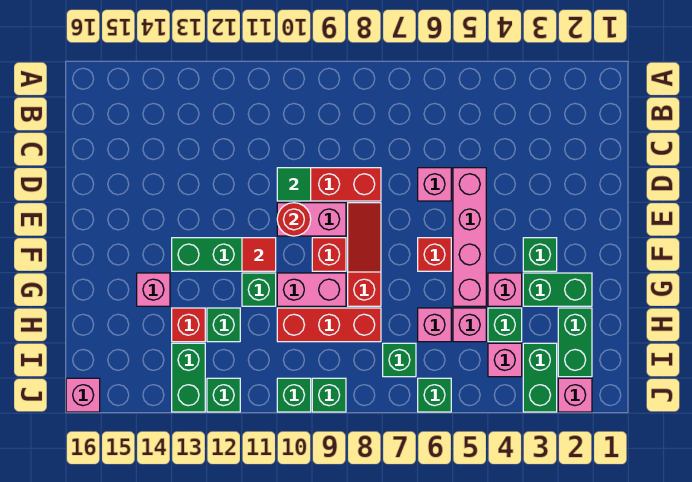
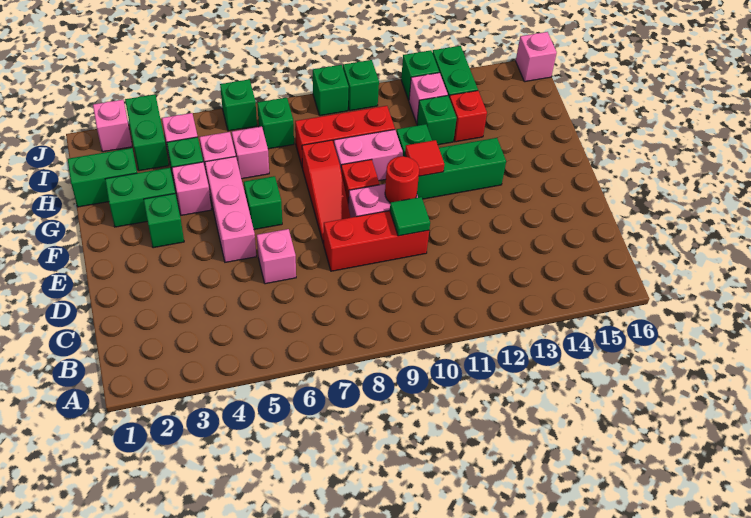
pink 1x4 brick [453,168,486,306] -> pink 1x3 brick [205,156,256,262]
red 1x1 brick [418,238,451,271] -> green 1x1 brick [244,176,282,229]
pink 1x1 brick [137,273,170,306] -> pink 1x1 brick moved to [409,73,448,123]
green 1x2 brick [558,308,592,377] -> green 1x2 brick turned to [68,148,137,207]

